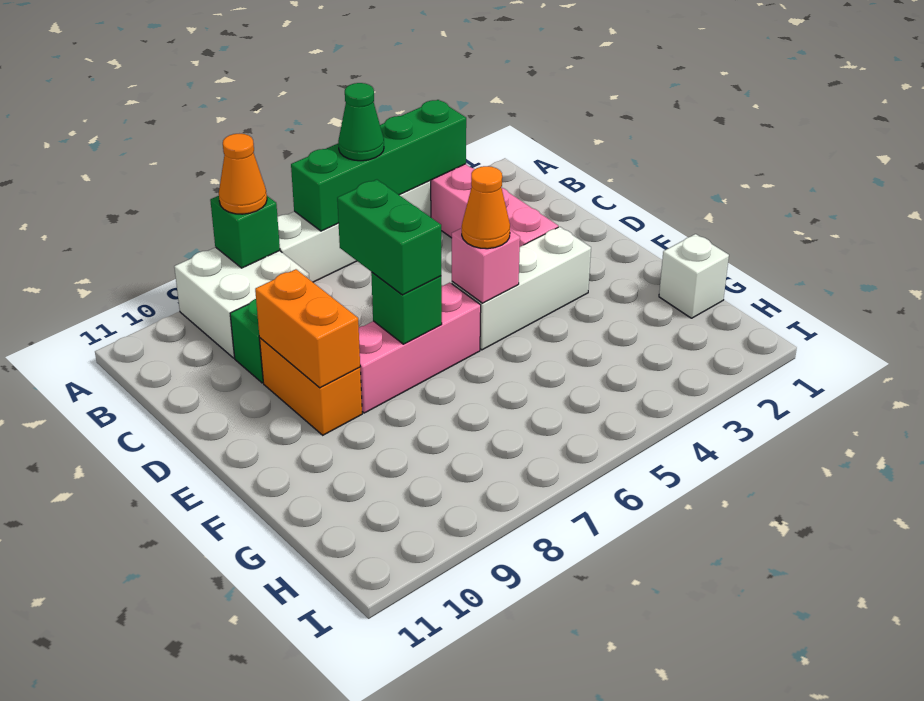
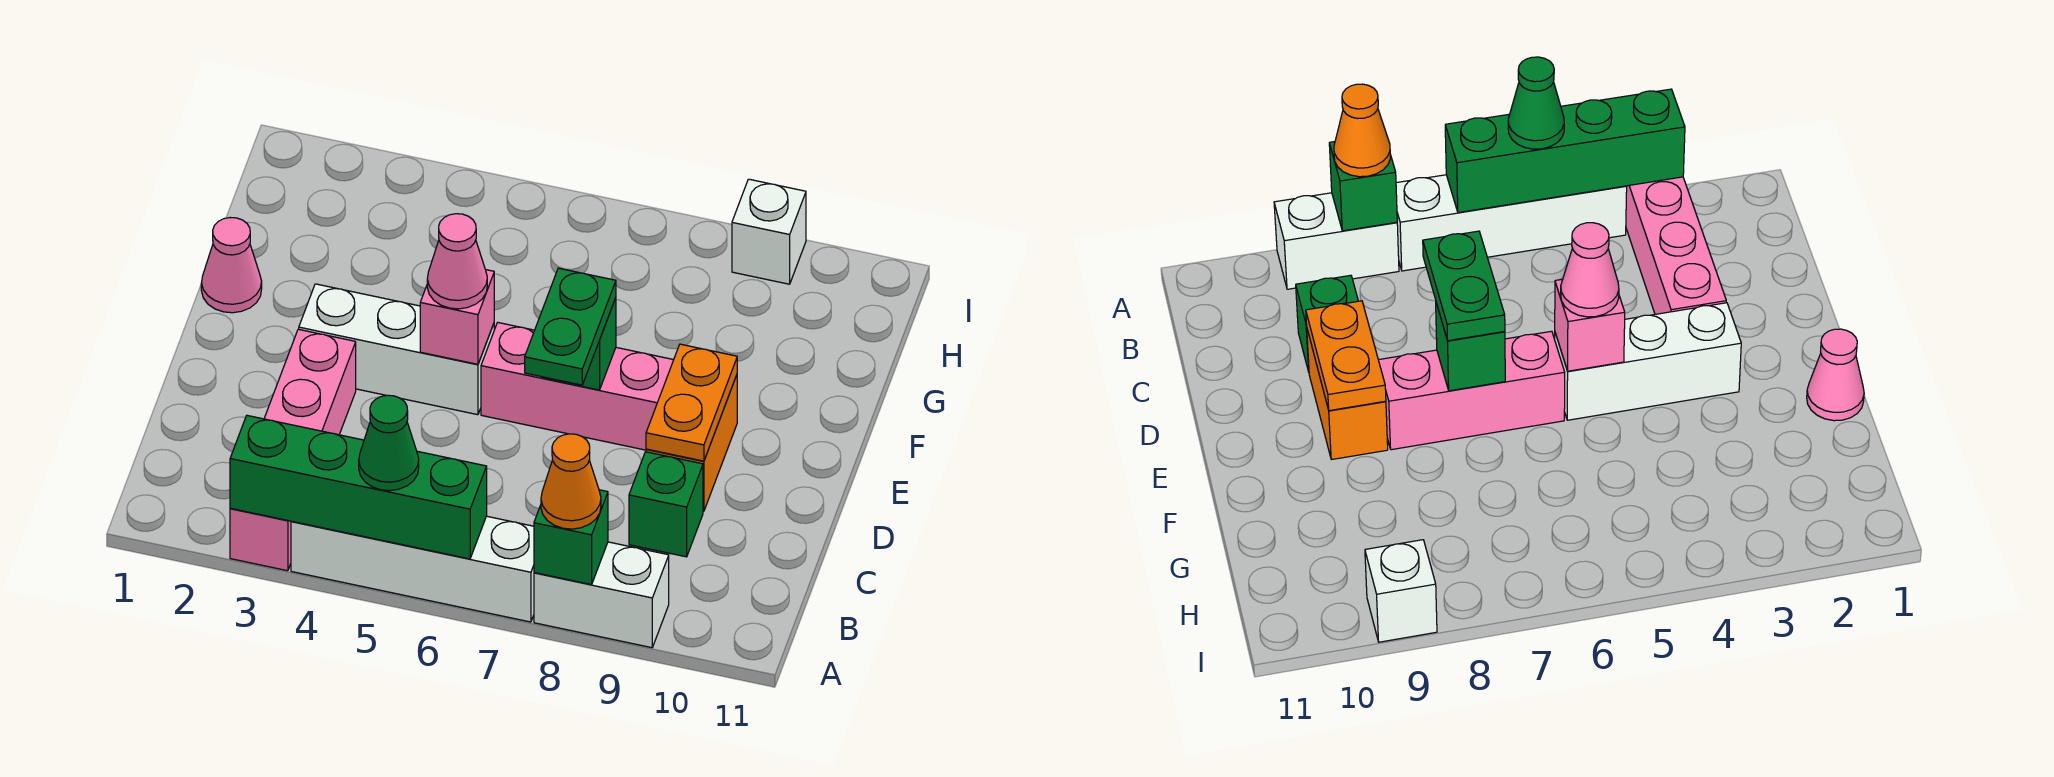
white 2x2 brick [174,247,309,358] -> white 1x2 brick [534,542,669,648]
green 1x2 brick [337,180,441,295] -> green 1x2 plate [525,268,616,385]
orange 1x2 brick [255,269,360,388] -> orange 1x2 plate [646,344,737,461]
orange 1x1 cone [462,166,510,249] -> pink 1x1 cone [427,214,487,309]
none -> pink 1x1 cone [201,218,262,313]
white 1x1 brick [659,234,729,318] -> white 1x1 brick moved to [732,179,806,284]

